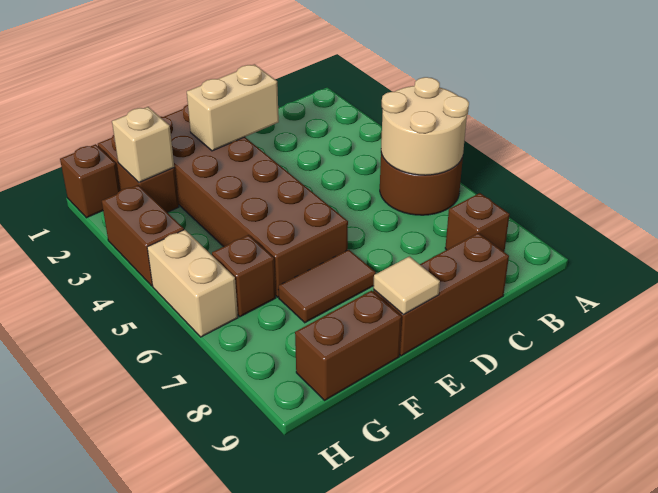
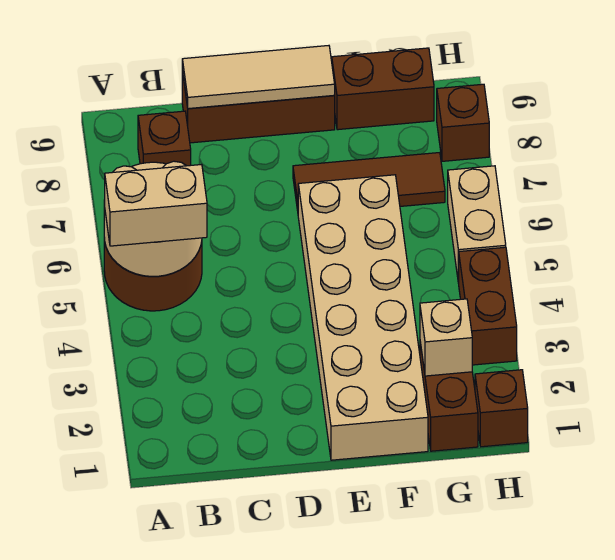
tan 1x2 brick [187,64,279,151] -> tan 1x2 brick moved to [104,165,207,246]
brown 2x6 brick [161,105,348,297] -> tan 2x6 brick [298,175,428,460]
brown 1x2 tile [278,250,376,323] -> brown 1x3 tile [293,153,445,211]
tan 1x1 tile [373,256,440,315] -> tan 1x3 tile [182,46,335,109]
brown 1x1 brick [212,235,276,317] -> brown 1x1 brick moved to [437,84,489,161]

